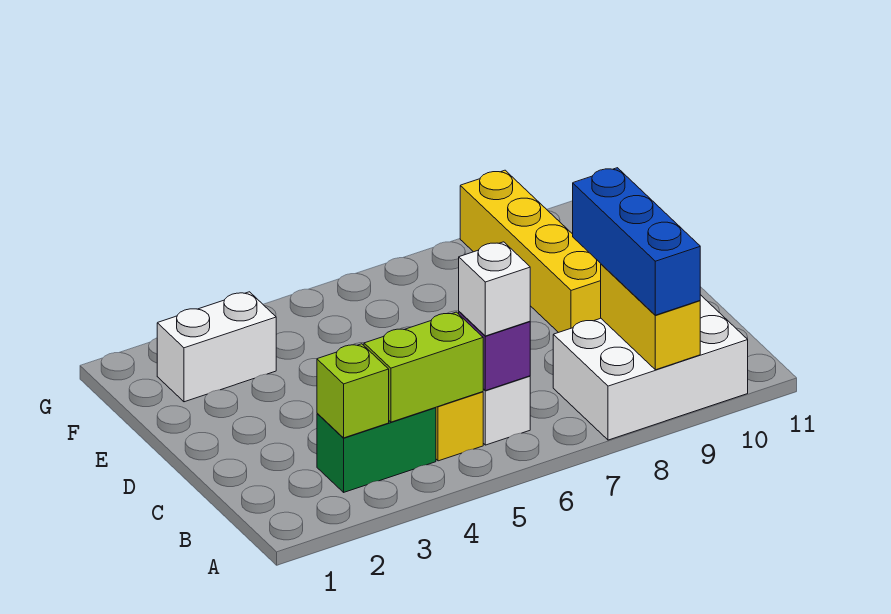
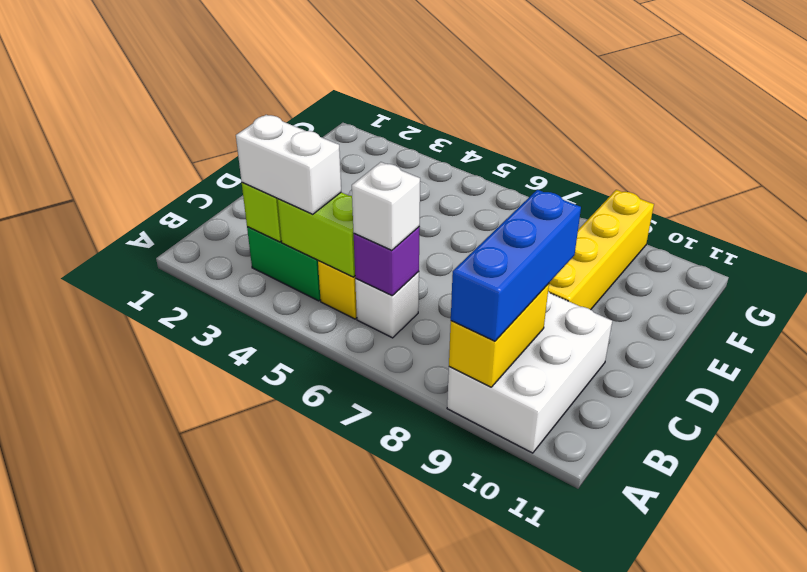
white 2x3 brick [553,295,748,440] -> white 2x3 brick turned to [447,292,612,453]
white 1x2 brick [157,292,276,402] -> white 1x2 brick moved to [236,115,341,215]

